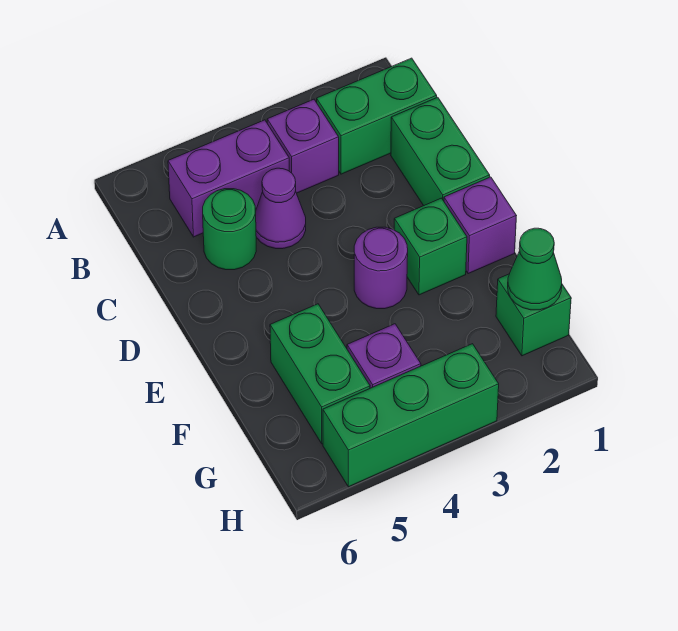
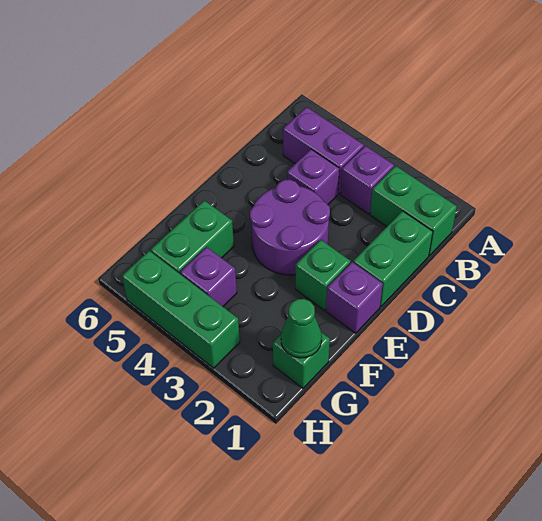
purple 1x1 cone [256,168,306,249] -> purple 1x1 brick [287,149,339,204]
green 1x1 round brick [203,189,256,270] -> none
purple 1x1 round brick [354,227,408,309] -> purple 2x2 round brick [250,180,330,275]

